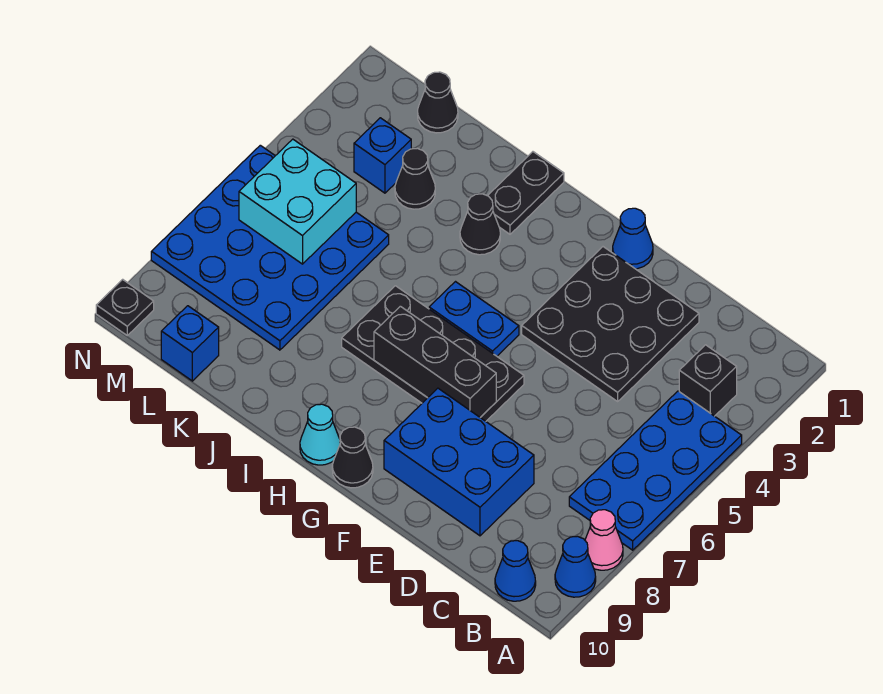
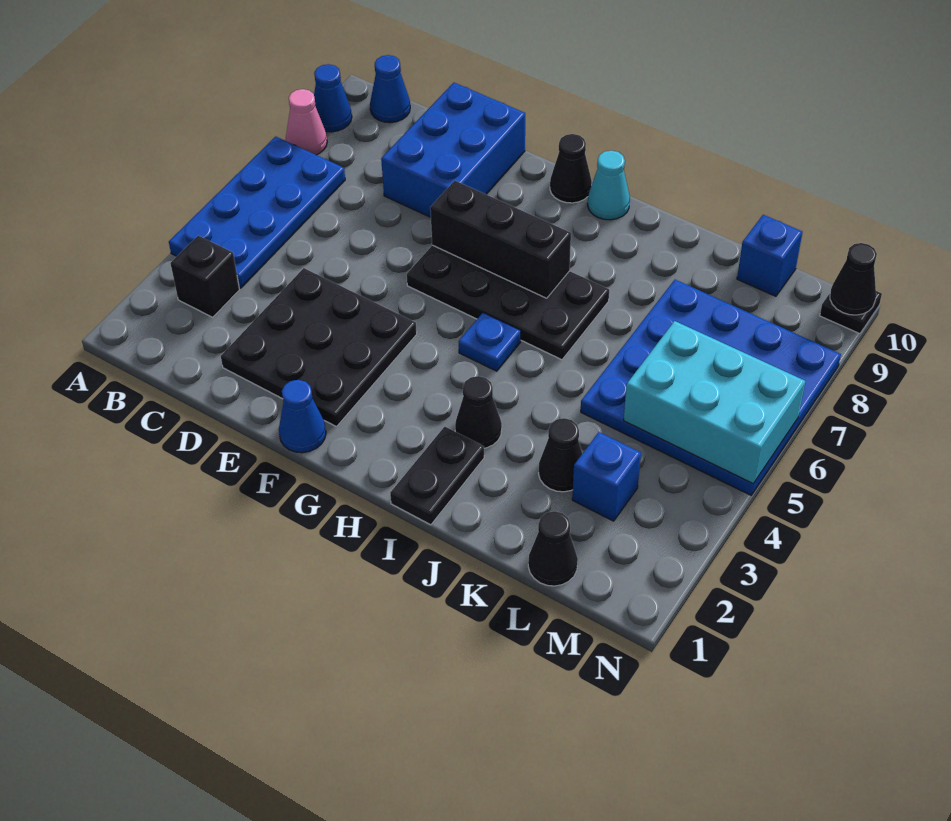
blue 2x3 brick [384,388,534,536] -> blue 2x3 brick turned to [381,83,525,217]
blue 1x2 plate [429,282,519,356] -> blue 1x1 plate [459,313,521,371]
cyan 2x2 brick [239,139,356,264] -> cyan 2x3 brick [624,321,805,484]
none -> black 1x1 cone [830,243,877,315]

